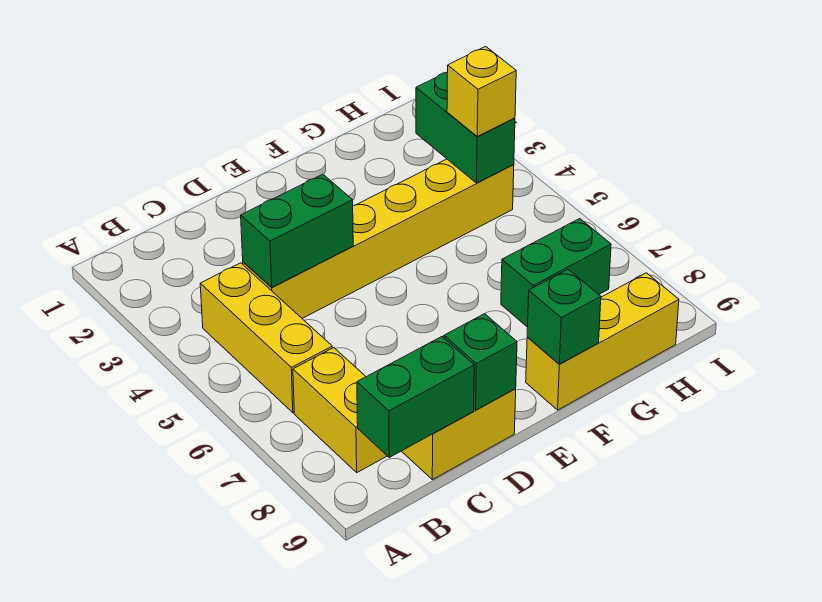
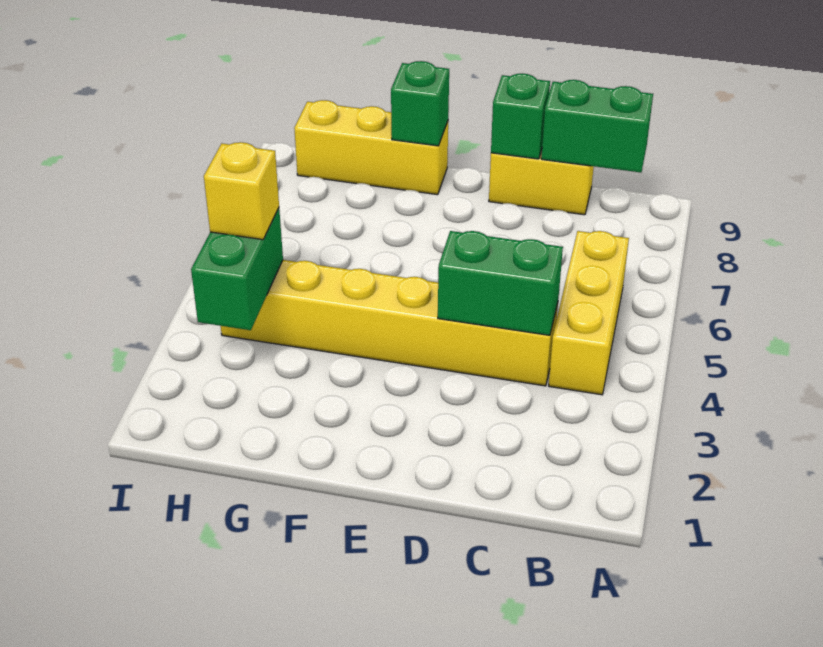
yellow 1x2 brick [293,348,387,473] -> none
green 1x2 brick [501,219,611,327] -> none

